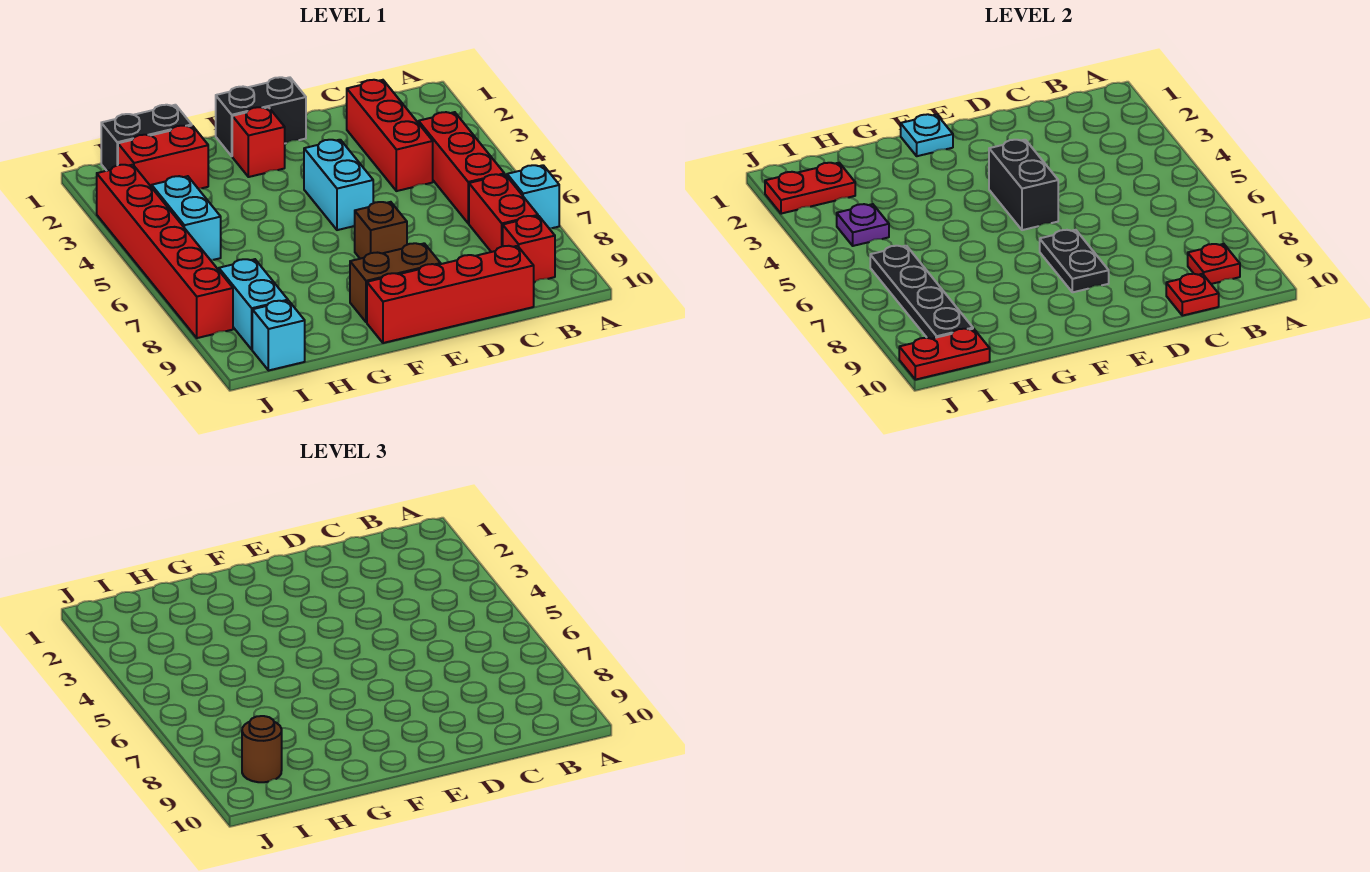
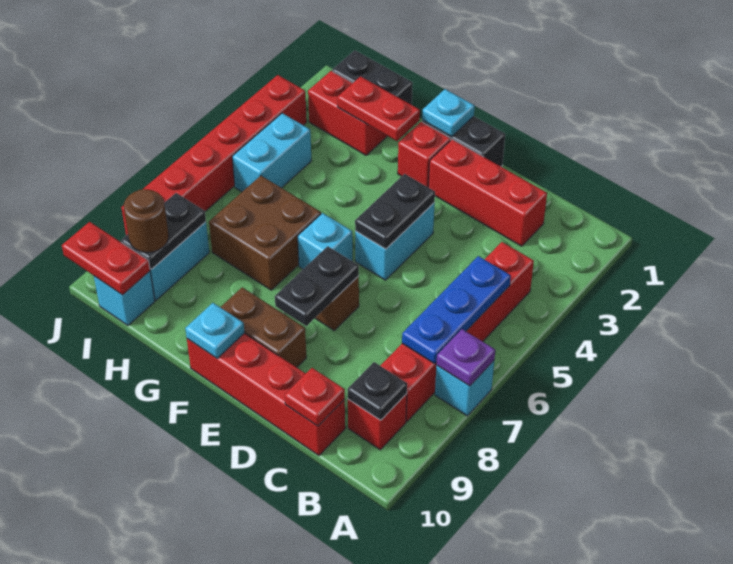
none -> blue 1x3 plate [402,256,511,364]
red 1x1 plate [1188,244,1240,284] -> black 1x1 plate [348,362,407,420]
red 1x3 brick [347,80,433,191] -> red 1x3 brick turned to [428,139,547,246]
black 1x2 brick [989,140,1058,230] -> black 1x2 plate [355,174,435,249]
none -> cyan 1x1 brick [298,213,353,269]
none -> cyan 1x1 plate [185,303,245,358]
none -> brown 2x2 brick [209,176,321,290]
red 1x2 plate [765,163,855,214] -> red 1x2 plate moved to [337,76,420,141]
purple 1x1 plate [837,204,889,246] -> purple 1x1 plate moved to [436,329,495,386]
black 1x4 plate [870,246,973,339] -> black 1x2 plate [121,193,206,269]

